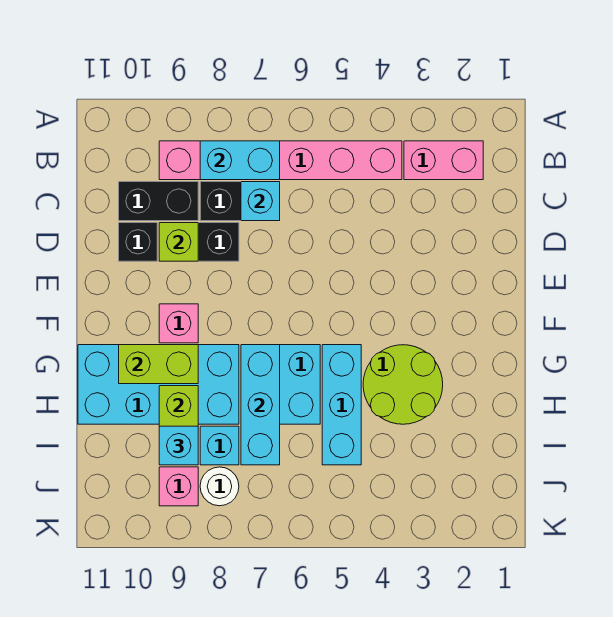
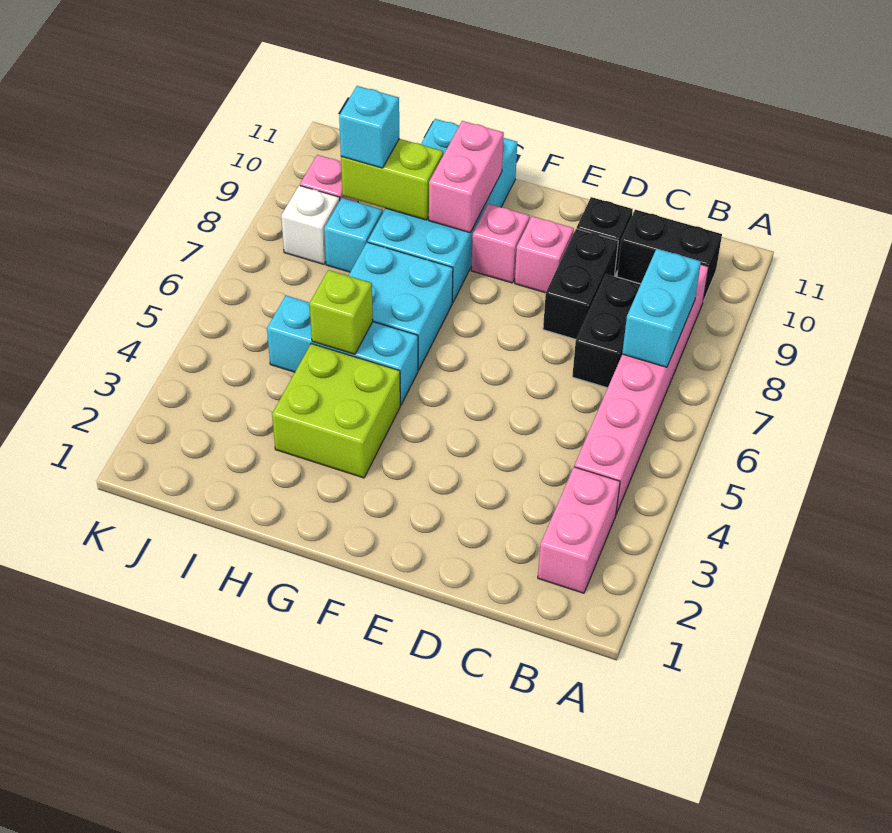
cyan 1x1 brick [241,182,280,221] -> none
black 1x2 brick [119,182,198,221] -> black 1x2 brick turned to [617,210,722,301]
lime 1x1 brick [159,223,198,261] -> lime 1x1 brick moved to [310,270,373,354]
none -> pink 1x1 brick [515,216,574,293]
lime 2x2 round brick [363,345,443,424] -> lime 2x2 brick [272,344,400,478]
cyan 1x3 brick [241,345,280,465] -> none
lime 1x2 brick [119,345,198,384] -> pink 1x2 brick [429,121,504,233]
white 1x1 round brick [200,467,239,506] -> white 1x1 brick [281,185,340,264]

